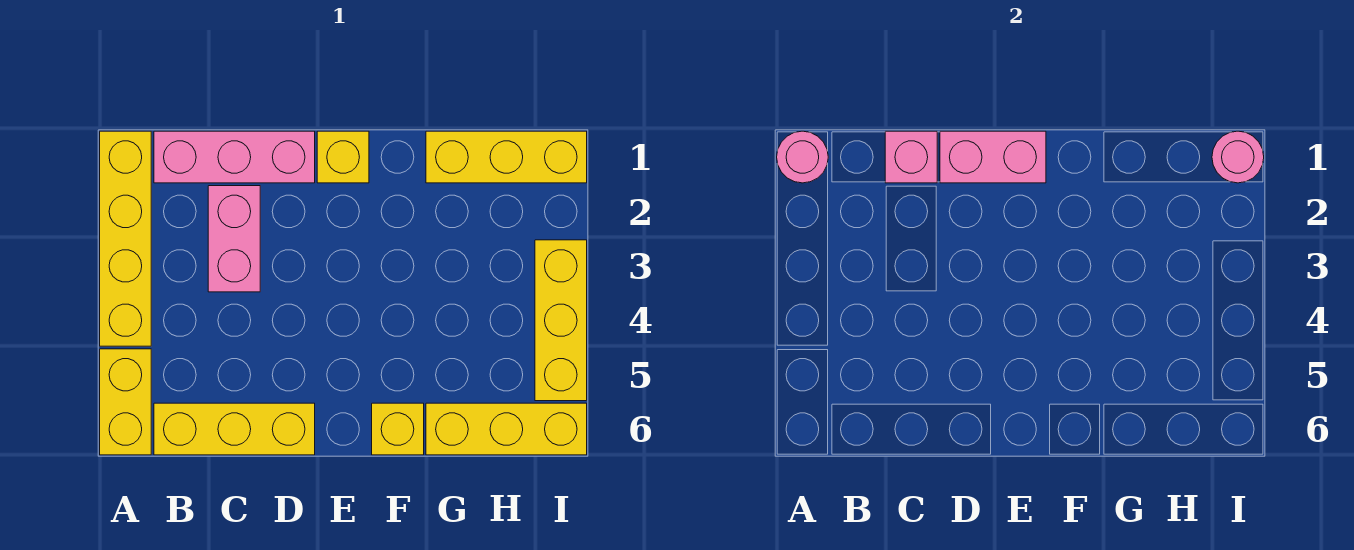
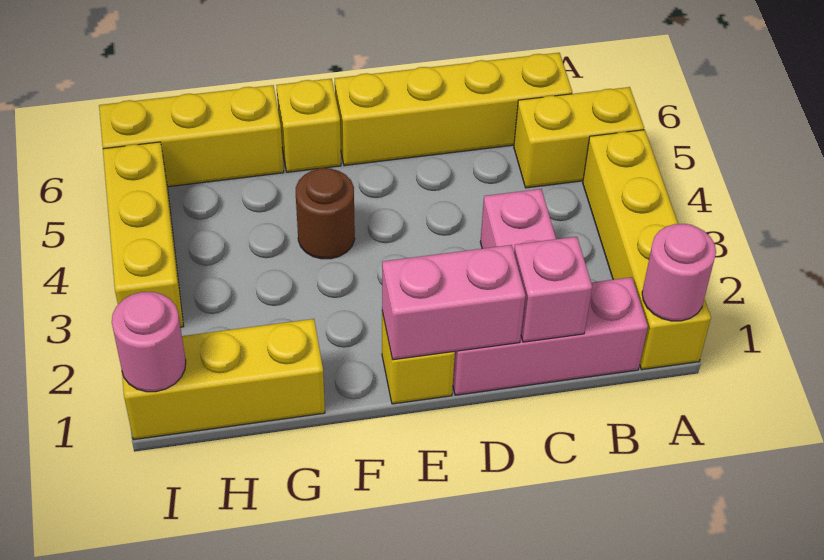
yellow 1x2 brick [100,349,151,455] -> yellow 1x2 brick turned to [514,87,644,188]
yellow 1x3 brick [154,403,315,455] -> yellow 1x4 brick [335,53,572,166]
none -> brown 1x1 round brick [296,168,355,259]

